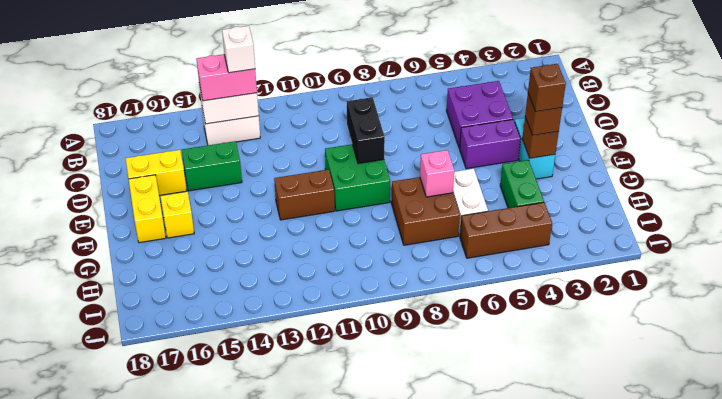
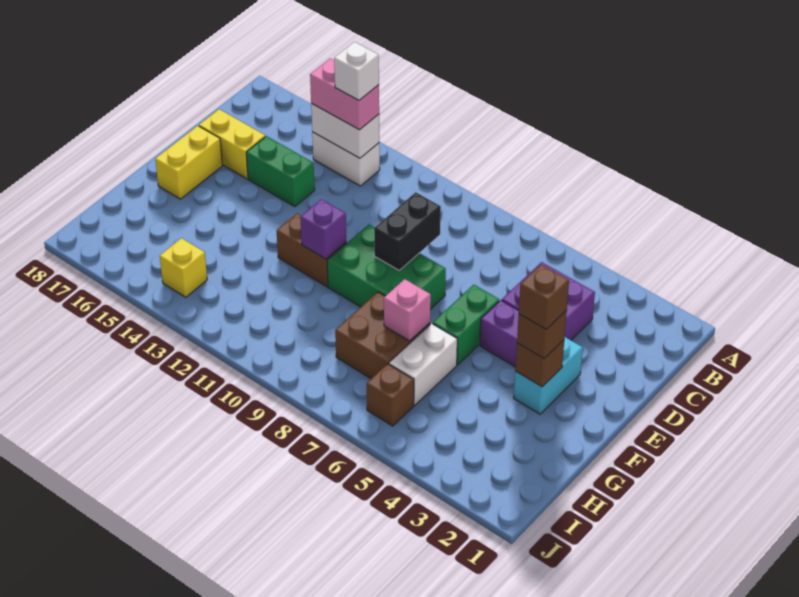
green 2x2 brick [325,144,390,211] -> green 2x3 brick [327,224,446,309]
none -> purple 1x1 brick [300,199,346,259]
yellow 1x1 brick [161,192,194,238] -> yellow 1x1 brick moved to [160,238,207,297]
green 1x2 brick [500,160,544,208] -> green 1x2 brick moved to [433,285,499,365]
brown 1x3 brick [460,202,552,258] -> brown 1x1 brick [367,364,414,426]

